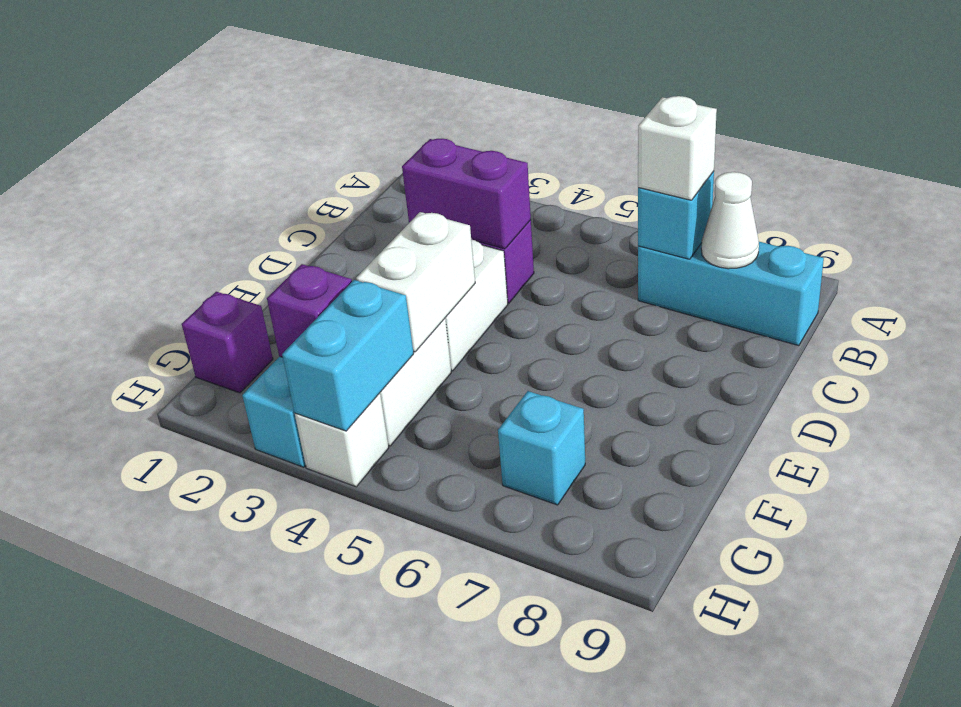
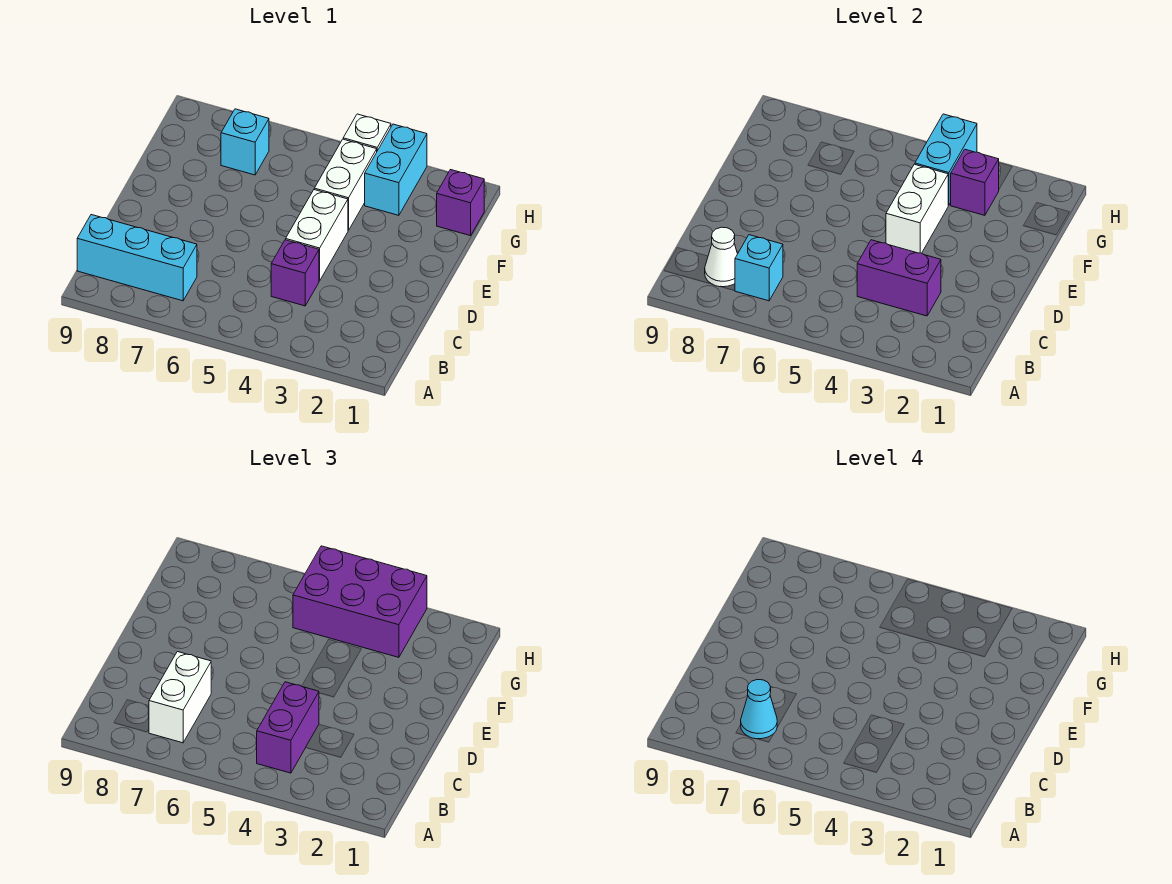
none -> purple 1x2 brick [257,682,319,773]
white 1x1 brick [638,96,717,200] -> white 1x2 brick [149,652,211,743]
none -> cyan 1x1 cone [741,680,777,739]
none -> purple 2x3 brick [293,546,427,657]

